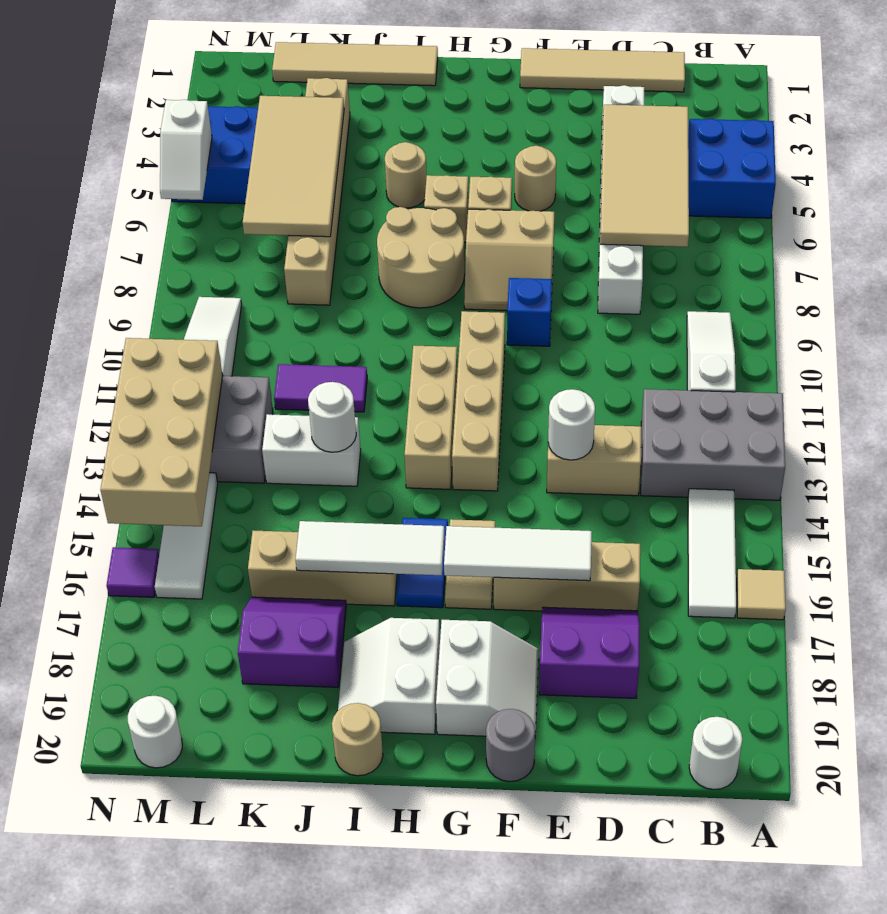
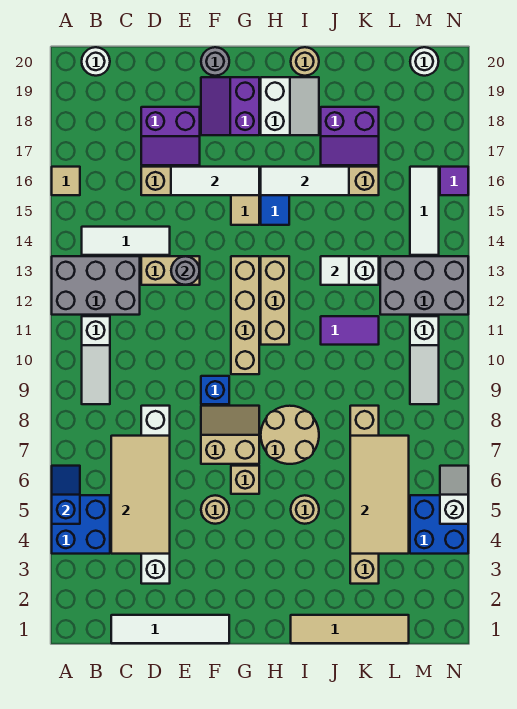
none -> blue 1x2 slope [52,466,80,524]
white 1x3 tile [688,489,736,618] -> white 1x3 tile turned to [82,227,170,255]
tan 1x4 tile [520,48,685,92] -> white 1x4 tile [111,615,229,643]
white 1x1 round brick [548,389,595,460] -> grey 1x1 round brick [171,256,200,285]
white 2x2 slope [436,620,538,736] -> purple 2x2 slope [201,77,259,135]
tan 1x1 brick [424,175,469,242] -> none
white 1x1 round brick [308,382,356,452] -> white 1x1 tile [321,256,349,285]
tan 2x4 brick [100,338,223,526] -> none

